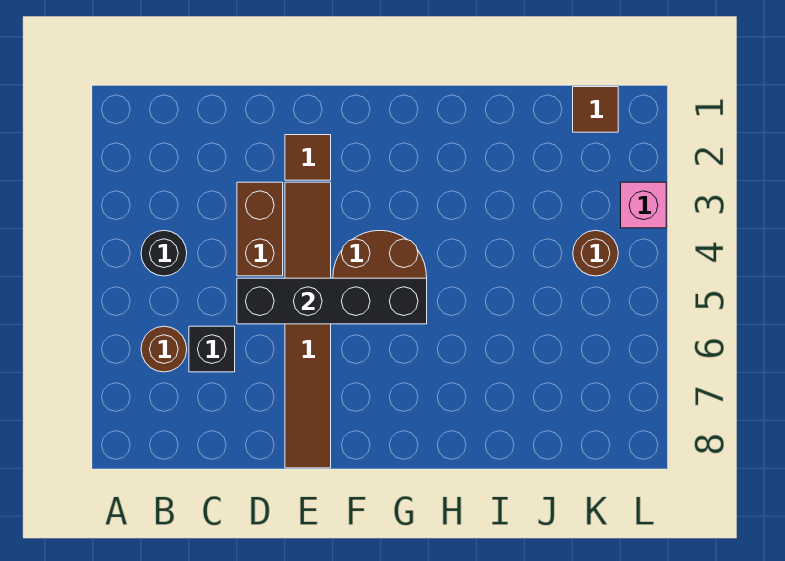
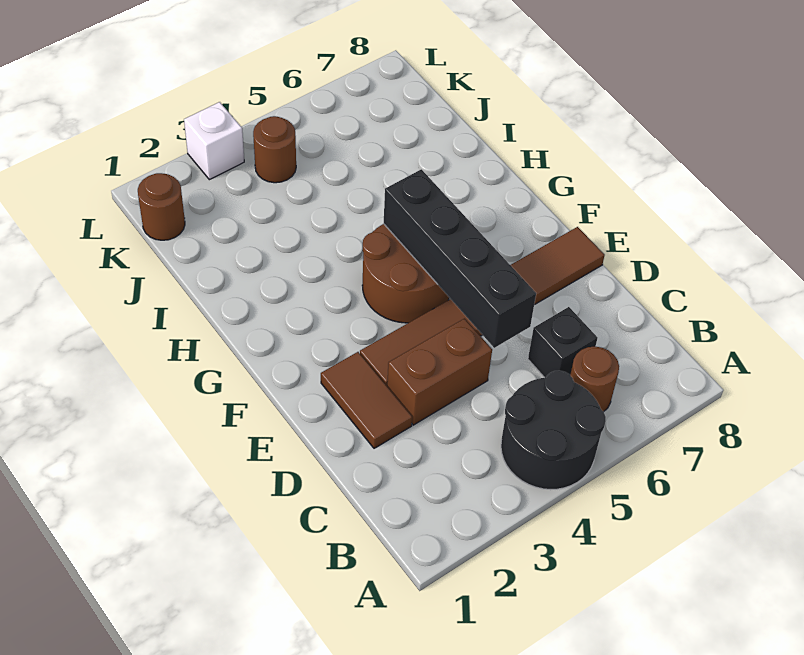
black 1x1 round brick [141,231,187,276] -> black 2x2 round brick [501,371,606,490]
brown 1x1 tile [285,135,331,180] -> brown 1x2 tile [321,352,412,448]
brown 1x1 tile [573,87,618,132] -> brown 1x1 round brick [138,173,185,240]
pink 1x1 brick [621,182,666,228] -> white 1x1 brick [184,102,244,180]

